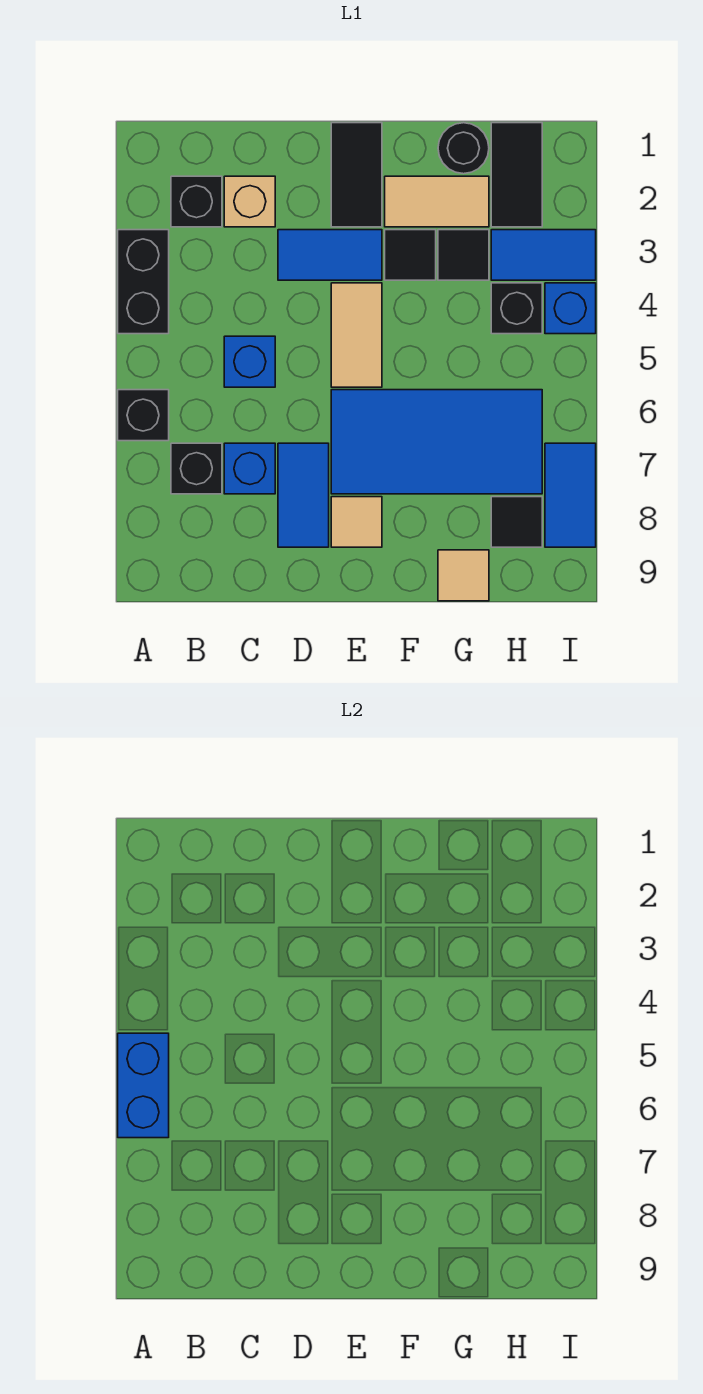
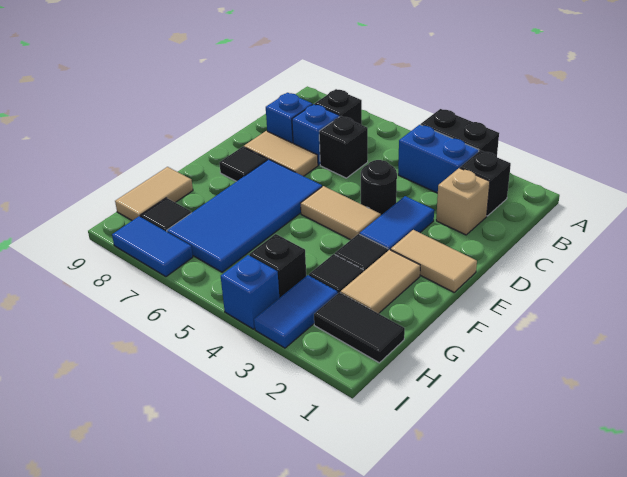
blue 1x2 brick [118,1033,169,1138] -> blue 1x2 brick moved to [398,125,479,193]
black 1x1 brick [118,390,169,441] -> black 1x1 brick moved to [319,116,368,178]
blue 1x1 brick [224,336,275,387] -> blue 1x1 brick moved to [266,93,313,143]
blue 1x2 tile [278,443,329,547] -> tan 1x2 tile [244,131,318,176]
black 1x2 tile [331,123,382,227] -> tan 1x2 tile [391,230,477,292]
tan 1x1 tile [331,497,382,547] -> black 1x1 tile [219,147,267,181]
black 1x1 round brick [438,123,489,174] -> black 1x1 round brick moved to [361,160,397,215]
tan 1x1 tile [438,550,489,601] -> tan 1x2 tile [115,167,193,221]

